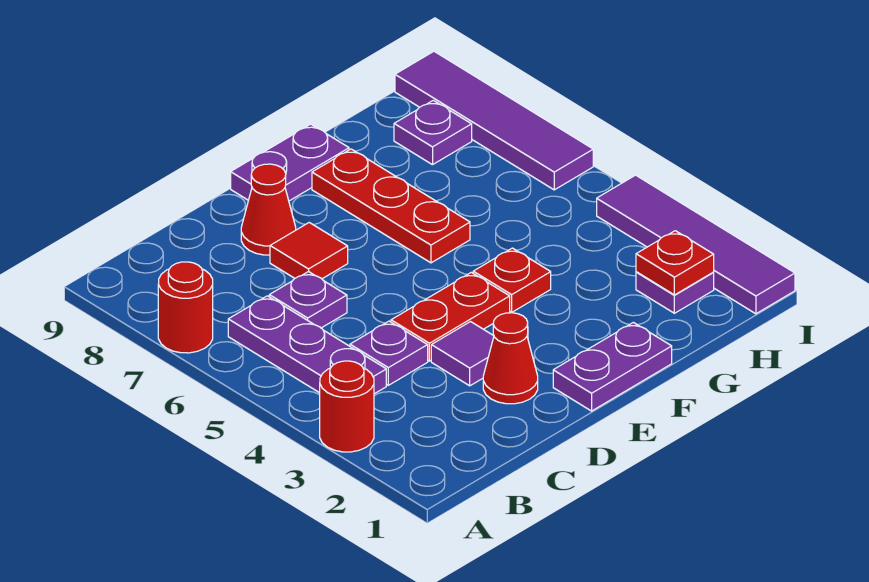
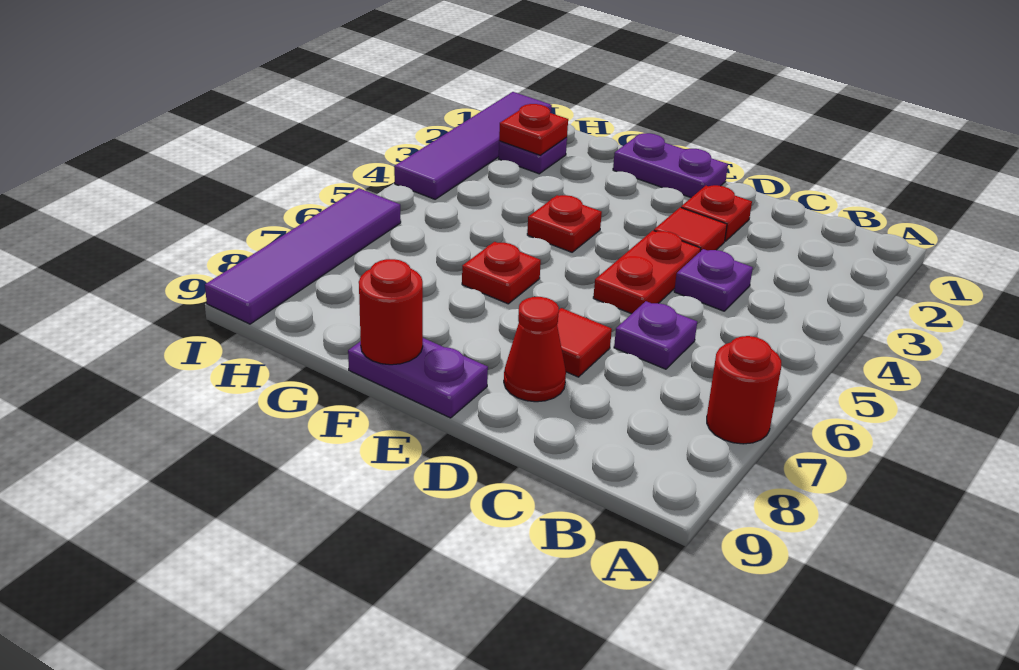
red 1x1 round brick [320,361,374,452] -> red 1x1 round brick moved to [359,259,423,365]
purple 1x3 plate [228,296,386,394] -> none
red 1x1 cone [483,313,538,404] -> red 1x1 plate [681,185,752,241]
purple 1x1 tile [431,322,494,386] -> red 1x1 tile [654,207,727,251]
red 1x2 plate [391,272,510,361] -> red 1x2 plate turned to [593,231,701,314]
red 1x3 plate [312,149,470,263] -> red 1x1 plate [462,242,541,304]
purple 1x1 plate [394,100,472,165] -> none

